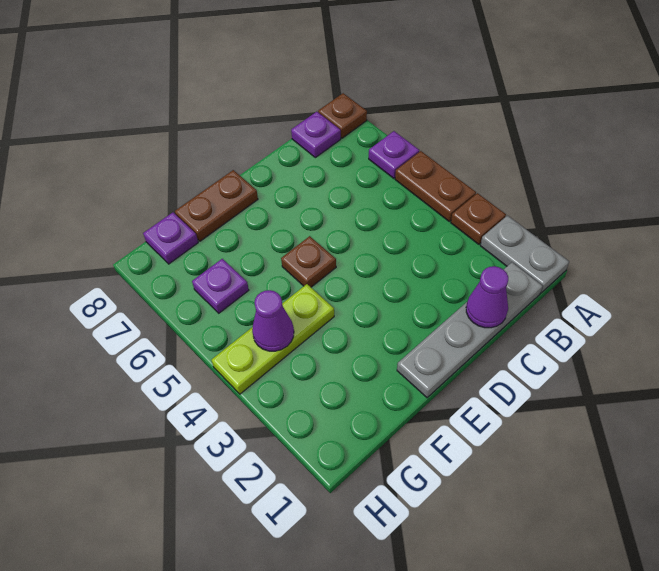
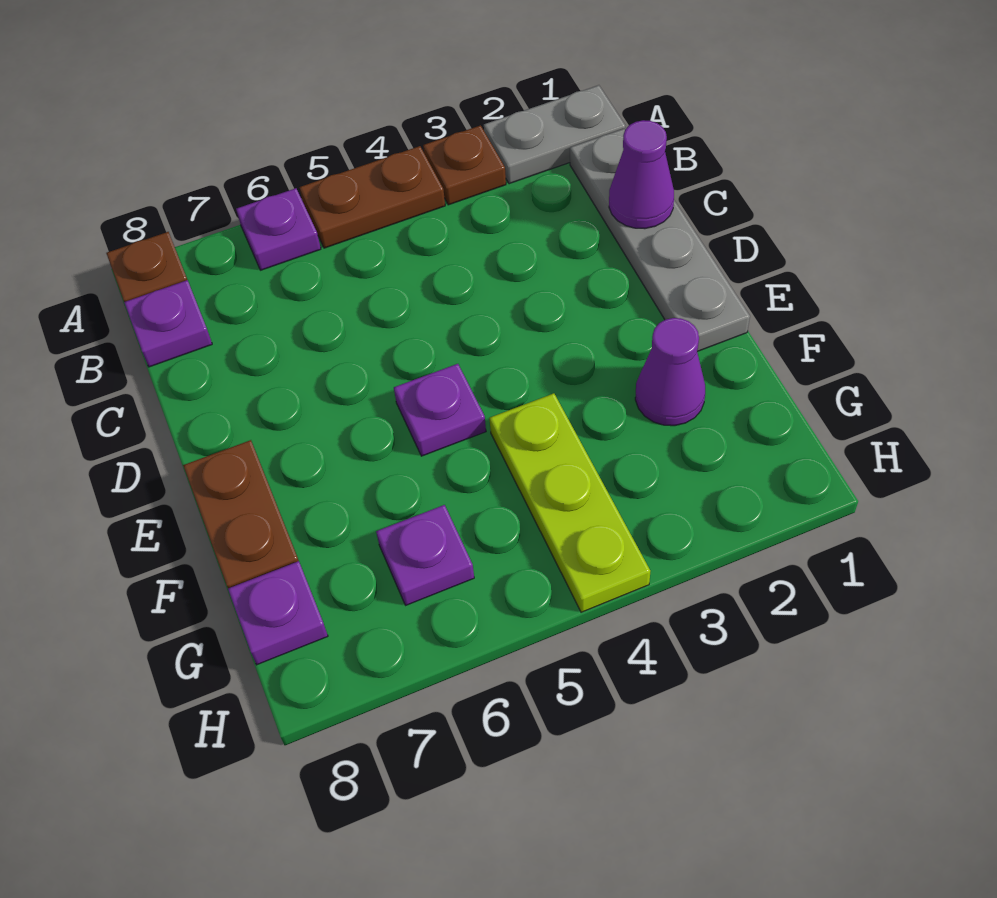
brown 1x1 plate [281,236,336,287] -> purple 1x1 plate [394,364,486,456]
purple 1x1 cone [252,290,294,351] -> purple 1x1 cone moved to [635,318,705,426]

